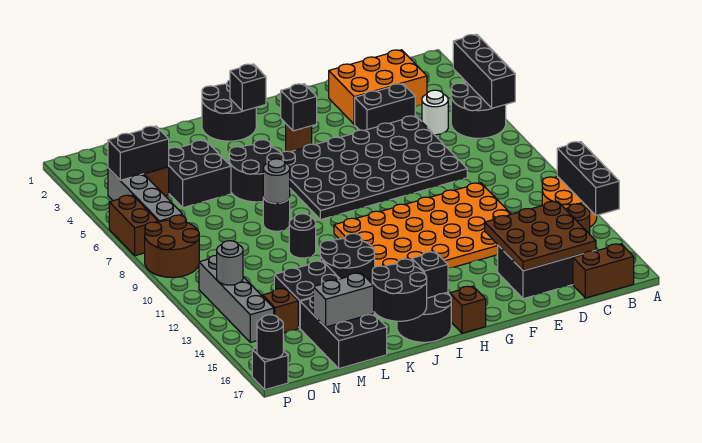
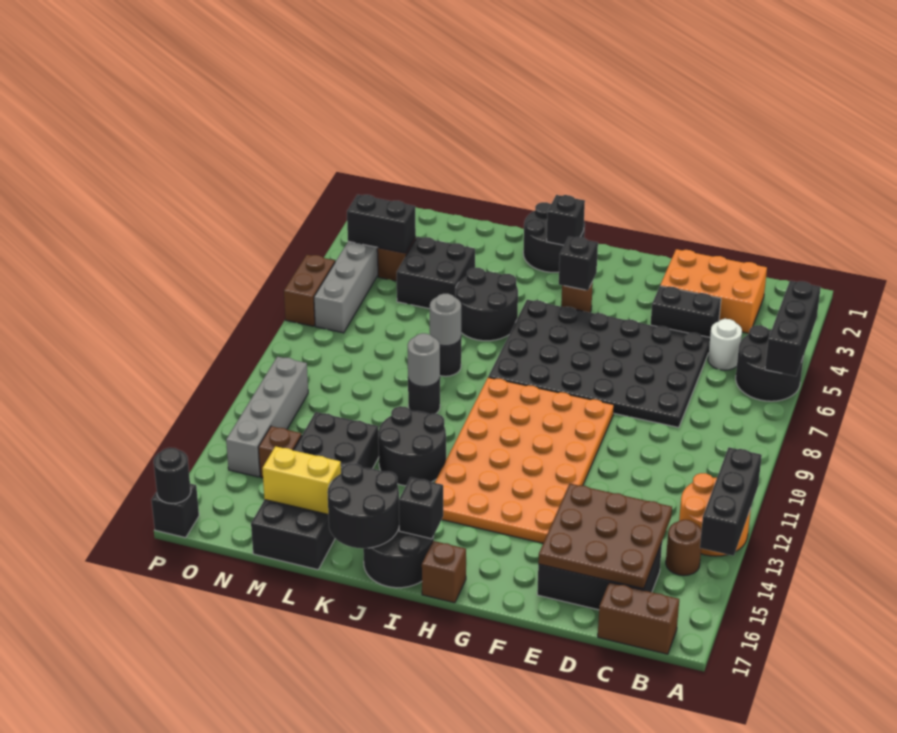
orange 4x6 plate [334,183,511,268] -> orange 4x6 plate turned to [435,377,614,543]
grey 1x2 brick [313,273,374,327] -> yellow 1x2 brick [262,446,341,514]
brown 2x2 round brick [145,215,199,277] -> none
grey 1x1 round brick [217,241,243,285] -> grey 1x1 round brick moved to [408,333,440,387]

